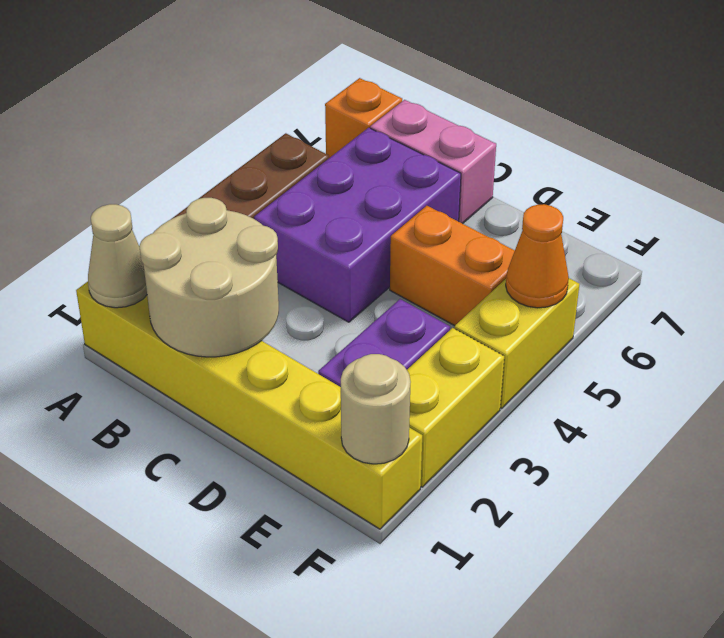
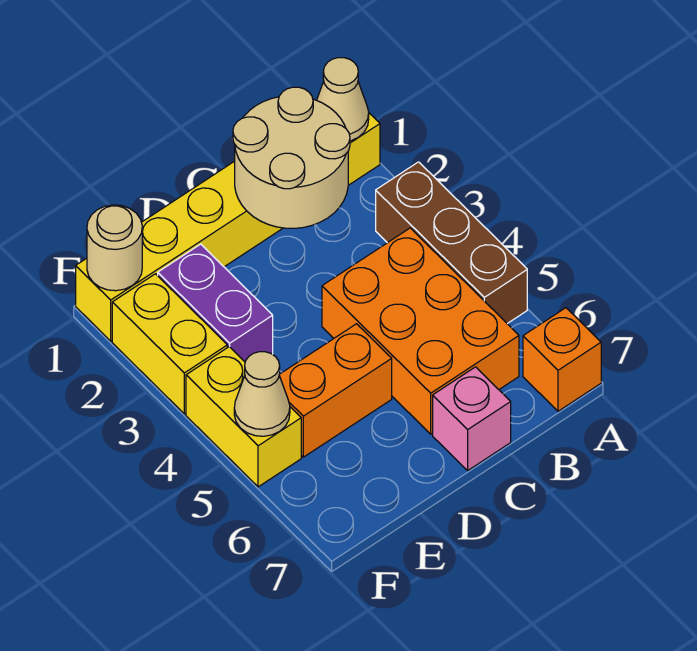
purple 2x3 brick [254,128,461,322] -> orange 2x3 brick [322,228,519,434]
pink 1x2 brick [370,100,496,224] -> pink 1x1 brick [433,367,511,470]
orange 1x1 cone [506,204,569,308] -> tan 1x1 cone [234,352,290,436]

